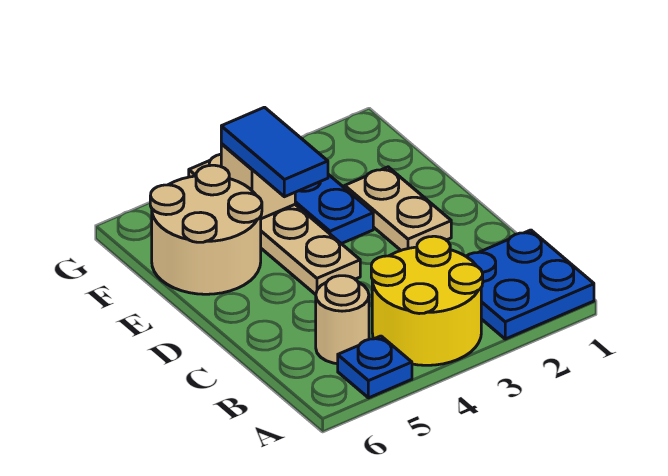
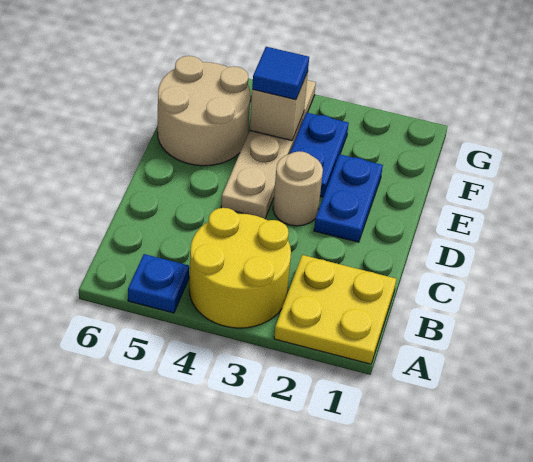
blue 2x2 plate [466,230,594,339] -> yellow 2x2 plate [274,255,396,364]
tan 1x1 round brick [316,276,369,364] -> tan 1x1 round brick moved to [273,151,323,226]
tan 1x2 plate [345,167,451,250] -> blue 1x2 plate [314,154,383,242]
blue 1x2 tile [221,107,328,197] -> blue 1x1 tile [252,47,309,100]

